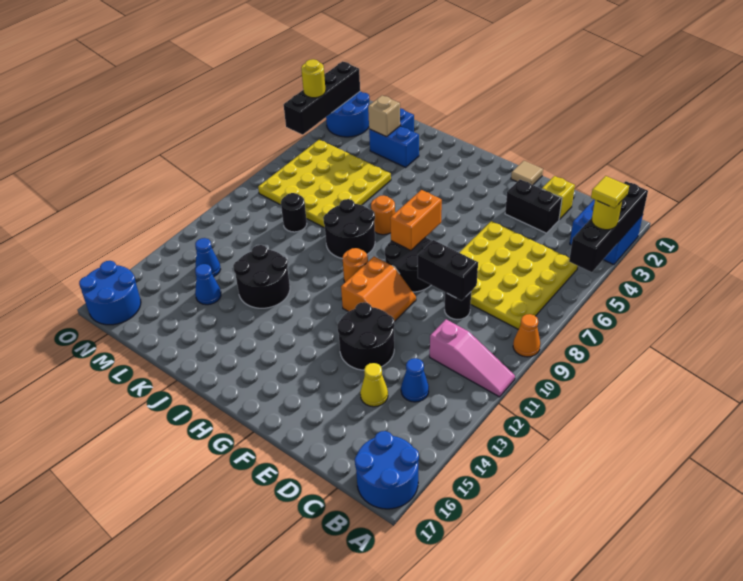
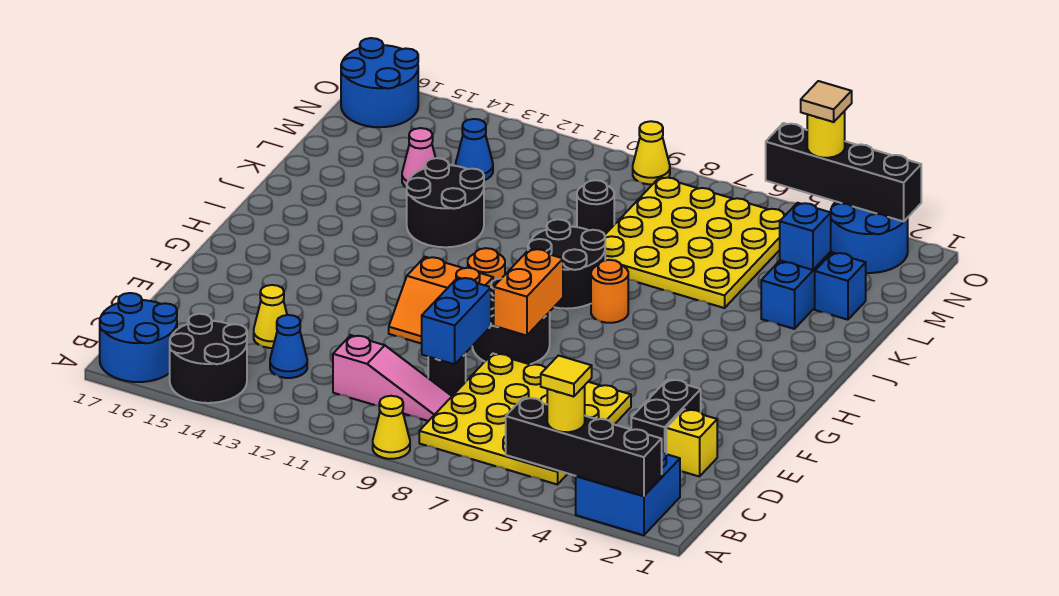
orange 1x1 cone [513,314,540,357] -> yellow 1x1 cone [373,396,410,459]
pink 1x3 slope [430,319,515,397] -> pink 1x3 slope turned to [333,335,452,421]
black 1x2 brick [418,240,478,301] -> blue 1x2 brick [422,278,491,364]
black 2x2 round brick [337,302,395,370] -> black 2x2 round brick moved to [170,314,247,403]
tan 1x1 tile [511,161,543,185] -> tan 1x1 tile moved to [801,81,852,122]
orange 1x2 brick [390,190,442,251] -> orange 1x2 brick turned to [494,249,563,336]
tan 1x1 brick [368,95,400,137] -> blue 1x1 brick [780,203,831,270]
blue 1x1 cone [195,264,221,305] -> pink 1x1 cone [402,128,436,187]
none -> yellow 1x1 cone [633,121,670,184]

